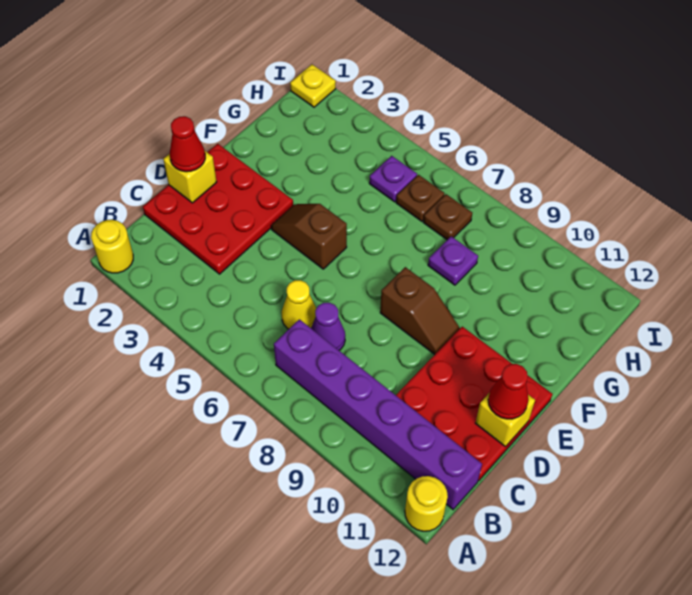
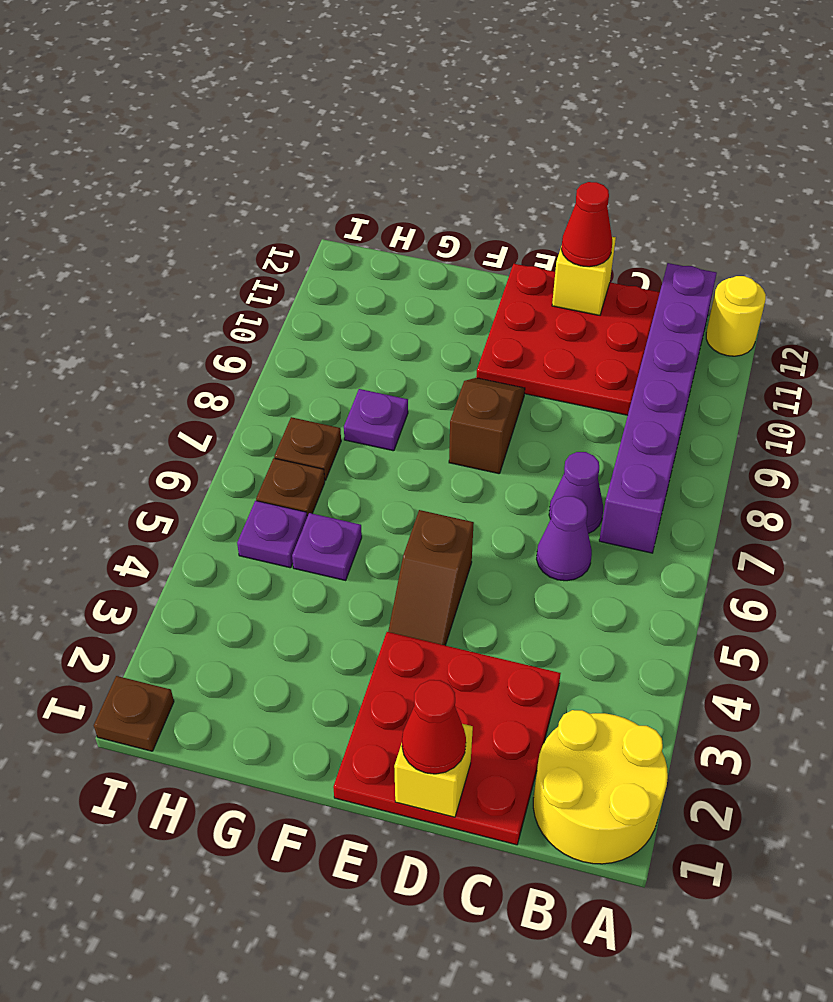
yellow 1x1 round brick [91,220,133,273] -> yellow 2x2 round brick [533,710,668,864]
yellow 1x1 cone [282,280,316,329] -> purple 1x1 cone [537,496,592,581]
none -> purple 1x1 plate [292,513,362,580]
yellow 1x1 plate [290,64,336,107] -> brown 1x1 plate [94,676,174,751]

